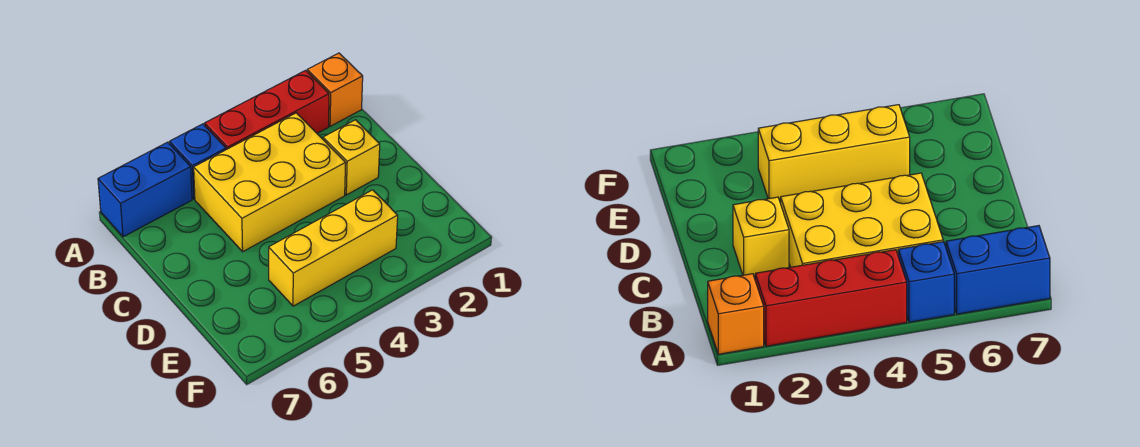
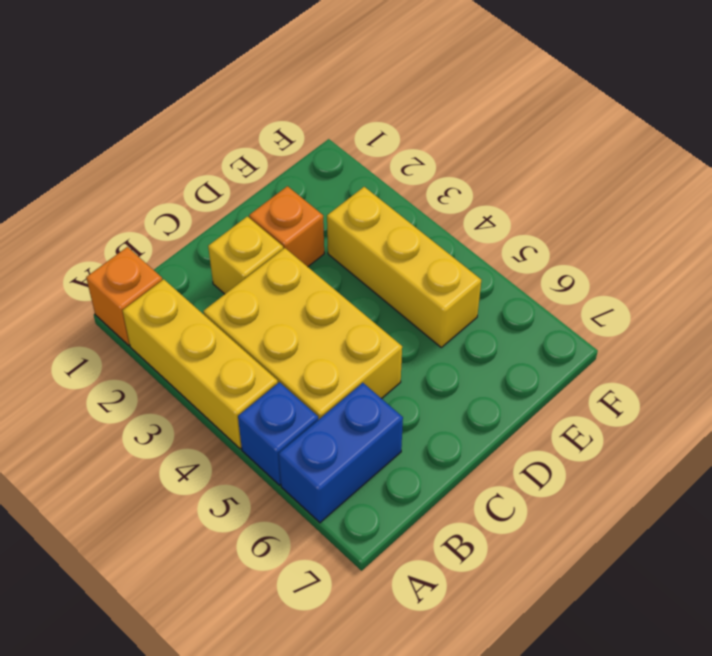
red 1x3 brick [205,70,329,150] -> yellow 1x3 brick [123,279,278,449]
blue 1x2 brick [98,142,192,237] -> blue 1x2 brick turned to [279,383,403,523]
none -> orange 1x1 brick [249,186,324,267]

